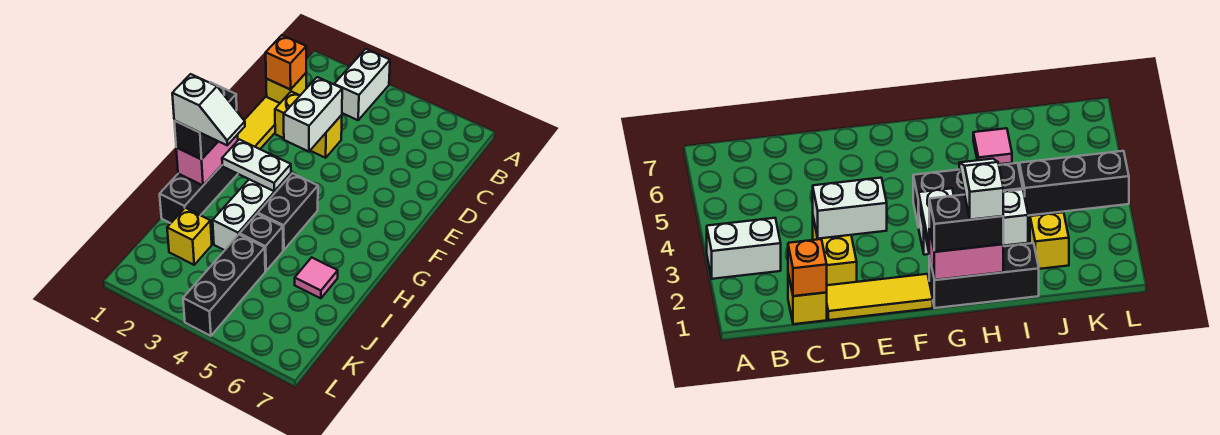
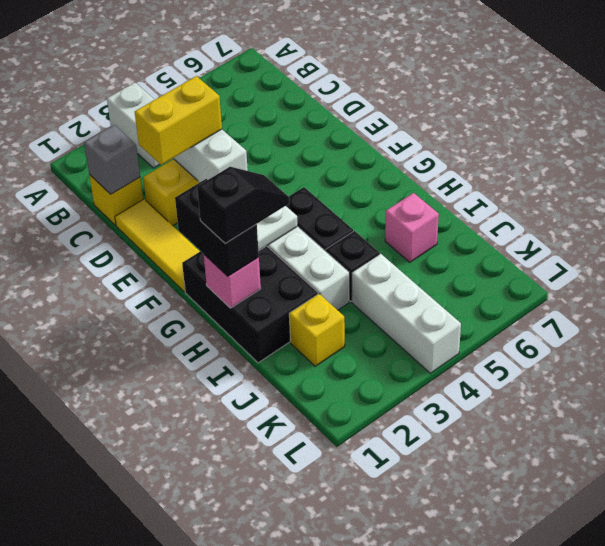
orange 1x1 brick [266,35,306,90] -> grey 1x1 brick [84,125,140,194]
none -> yellow 1x2 brick [135,76,222,165]
black 1x3 brick [160,165,237,223] -> black 2x3 brick [182,246,318,363]
pink 1x2 brick [176,135,238,185] -> pink 1x1 brick [204,255,261,308]
white 1x2 slope [172,74,245,145] -> black 1x2 slope [197,167,289,243]
pink 1x1 tile [295,257,338,298] -> pink 1x1 brick [385,193,439,262]
black 1x3 brick [183,235,265,336] -> white 1x3 brick [352,254,461,373]

